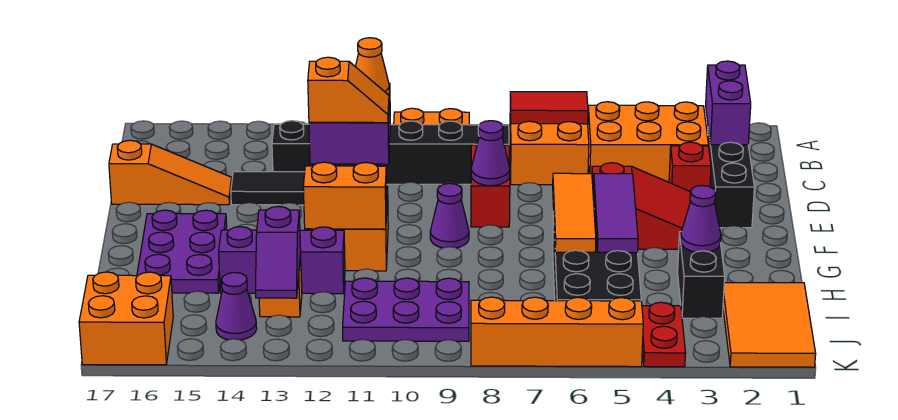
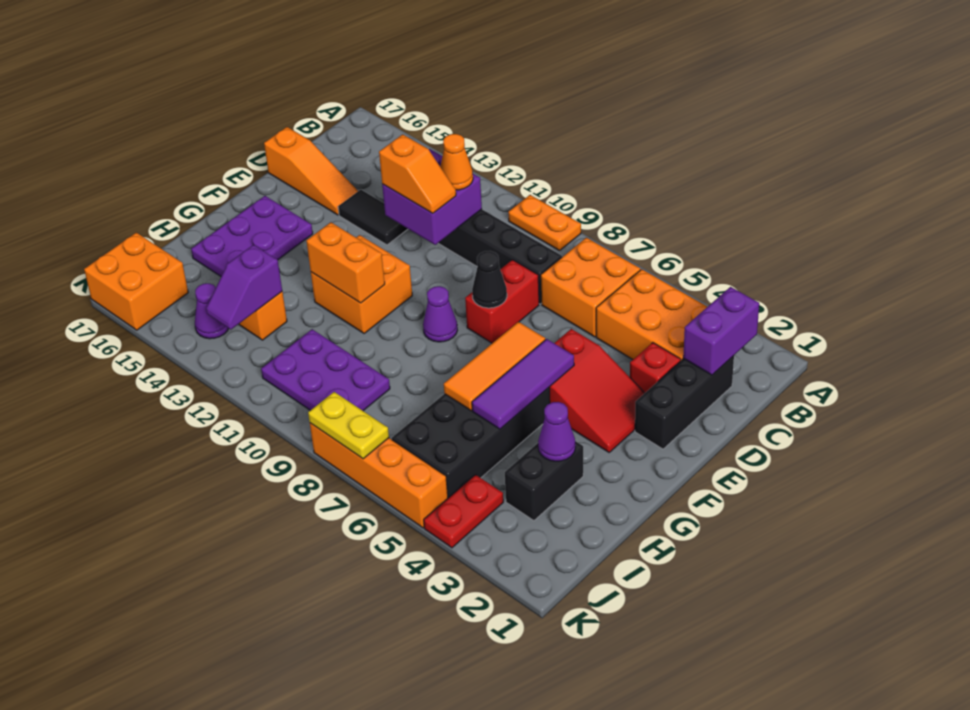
red 1x2 tile [510,92,588,124] -> none
purple 1x1 cone [471,121,510,186] -> black 1x1 cone [472,251,507,308]
purple 1x3 brick [219,227,345,294] -> none
orange 2x3 tile [723,283,816,367] -> none
none -> yellow 1x2 plate [308,392,389,459]

